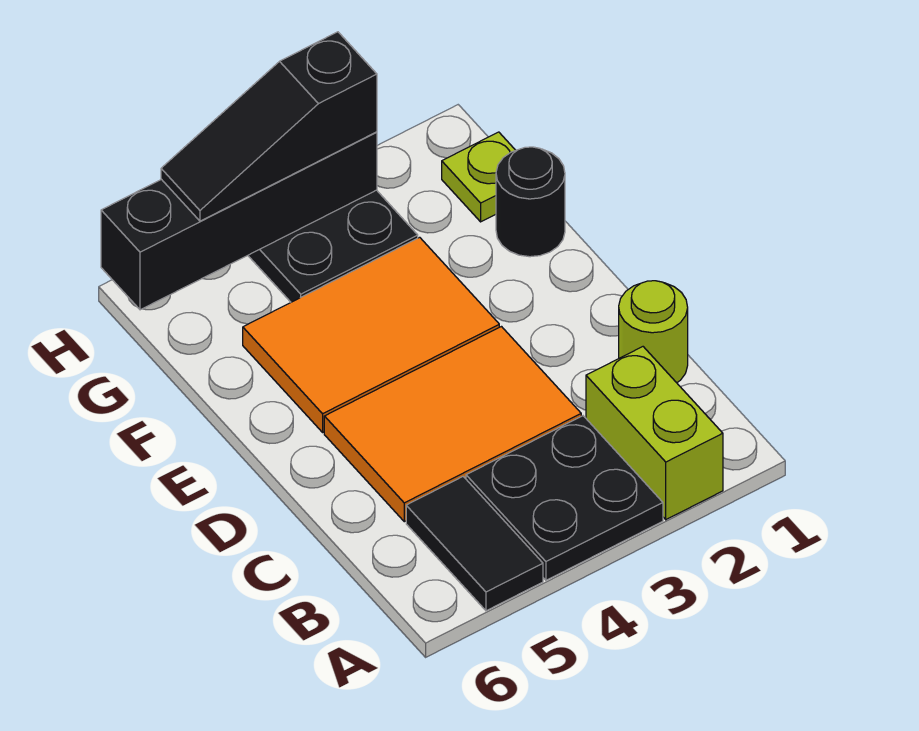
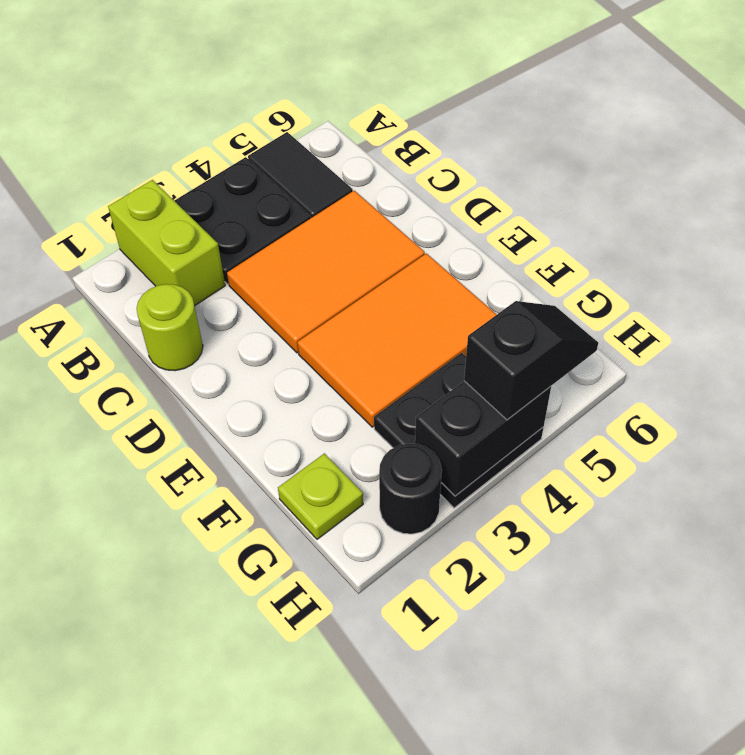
black 1x1 round brick [496,147,565,257] -> black 1x1 round brick moved to [379,444,442,534]
black 1x4 brick [101,132,377,310] -> black 1x2 brick [415,381,551,496]
black 1x3 slope [161,32,377,221] -> black 1x2 slope [464,301,598,420]

